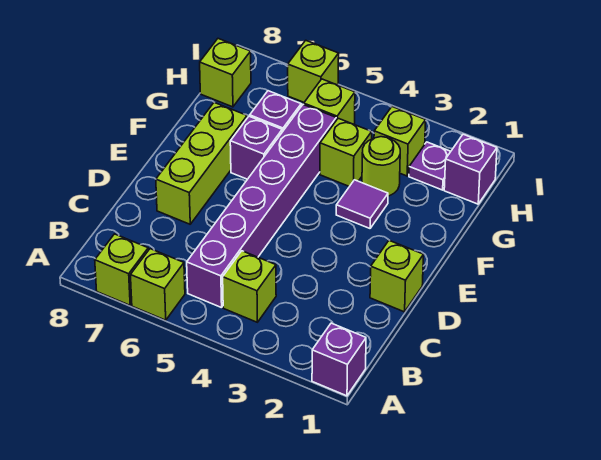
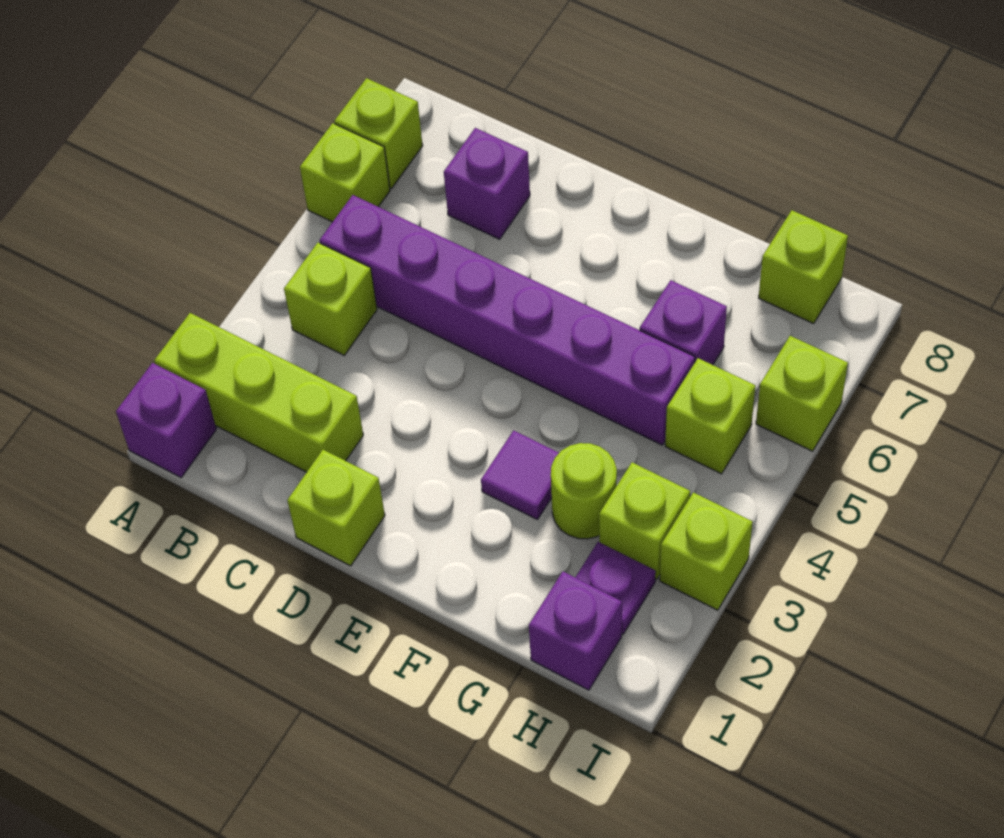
lime 1x3 brick [156,103,247,224] -> lime 1x3 brick moved to [154,313,363,472]
purple 1x1 brick [230,116,282,179] -> purple 1x1 brick moved to [444,128,530,239]
lime 1x1 brick [320,118,372,186] -> lime 1x1 brick moved to [660,492,753,610]

